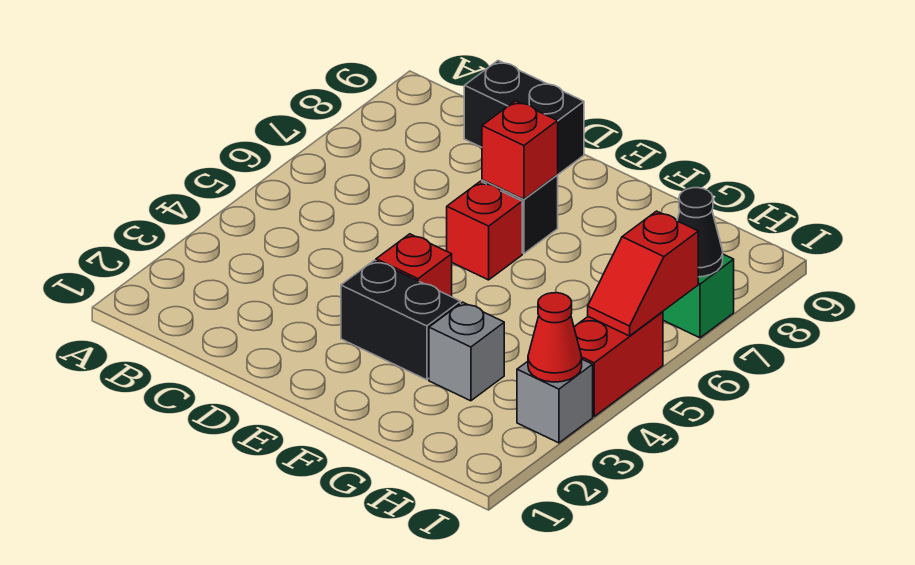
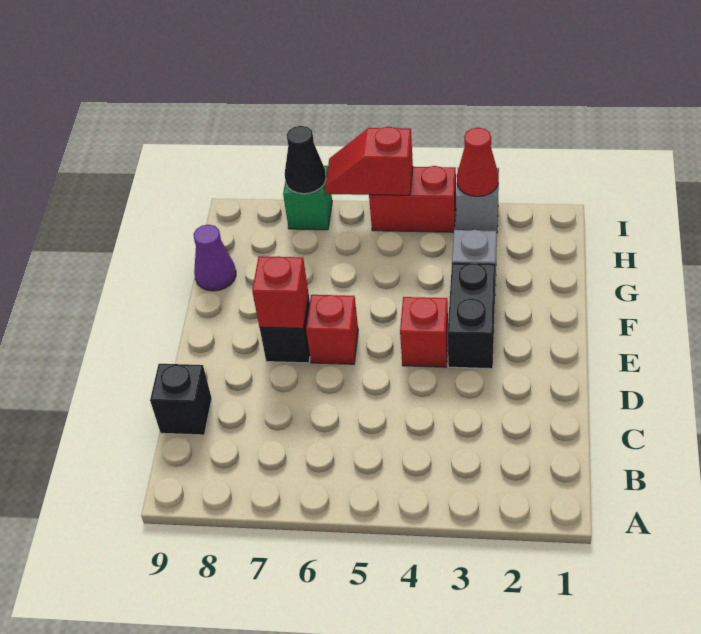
black 1x2 brick [464,61,584,175] -> black 1x1 brick [150,364,212,435]
none -> purple 1x1 cone [194,225,236,291]
red 1x2 slope [588,211,698,336] -> red 1x2 slope turned to [325,127,413,195]

